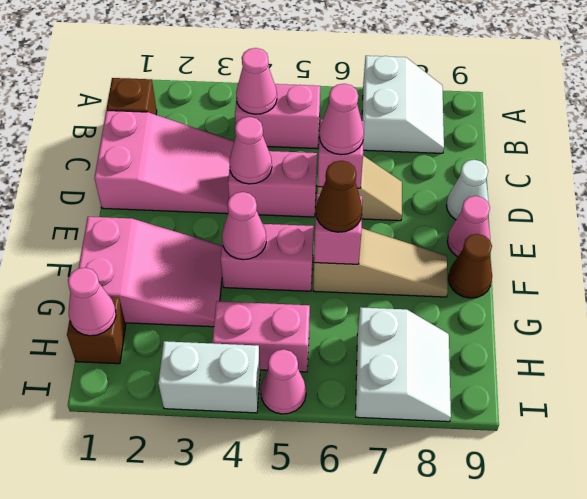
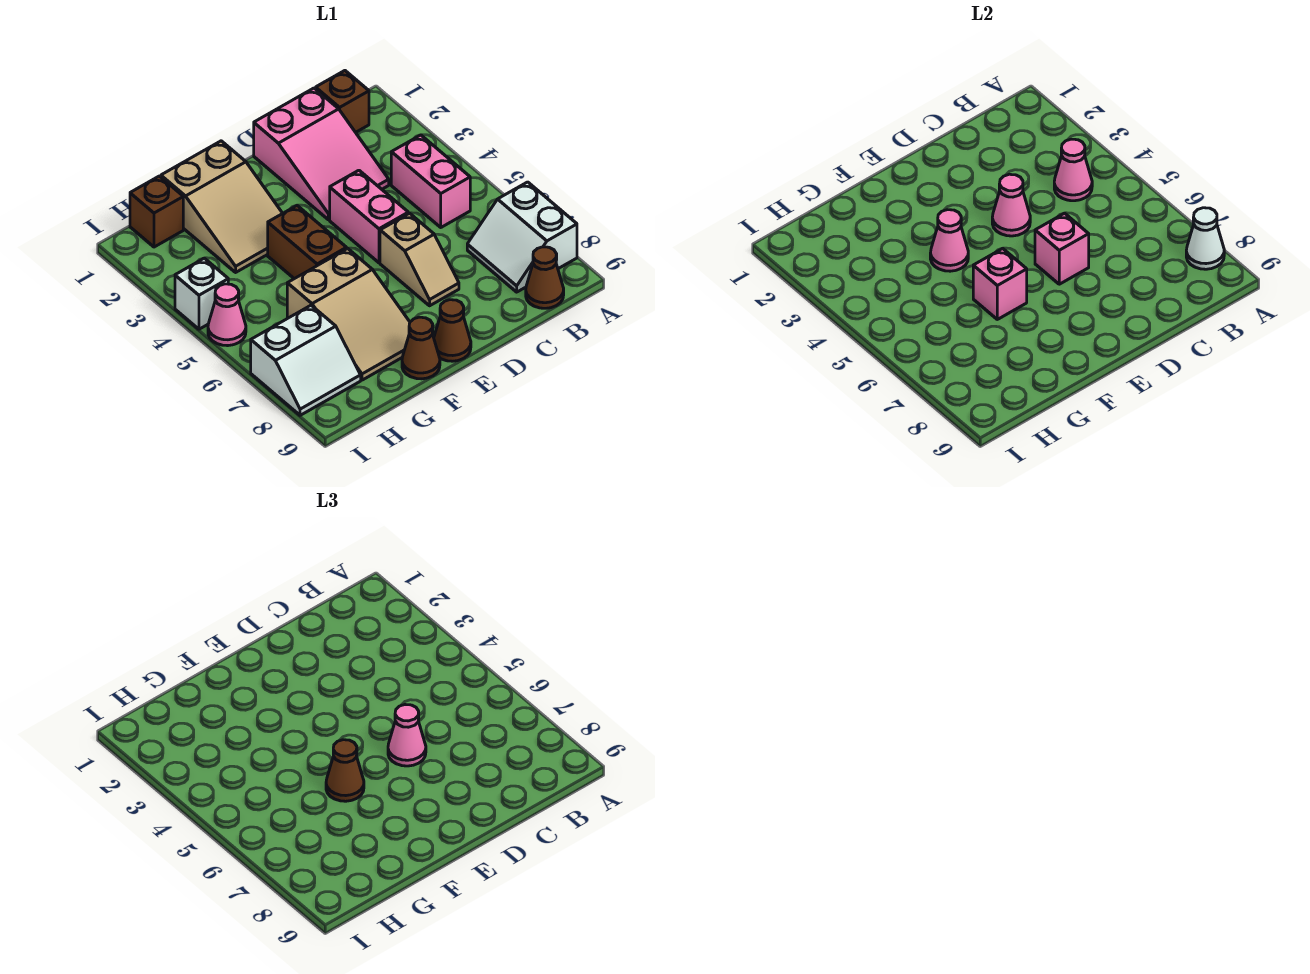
white 2x2 slope [362,56,444,153] -> white 2x2 slope turned to [467,182,577,292]
none -> brown 1x1 cone [526,247,564,308]
white 1x1 cone [446,160,489,220] -> white 1x1 cone moved to [1186,208,1224,269]
pink 1x1 cone [447,196,490,257] -> brown 1x1 cone [434,300,471,361]
pink 2x3 slope [78,217,222,327] -> tan 2x3 slope [161,141,283,272]
pink 1x2 brick [221,223,314,291] -> brown 1x2 brick [268,206,347,279]
tan 1x3 slope [313,228,448,297] -> tan 2x3 slope [287,248,410,380]
pink 1x1 cone [68,268,116,336] -> none
pink 1x2 brick [213,301,310,372] -> none
white 1x2 brick [158,341,260,413] -> white 1x1 brick [175,258,228,329]

